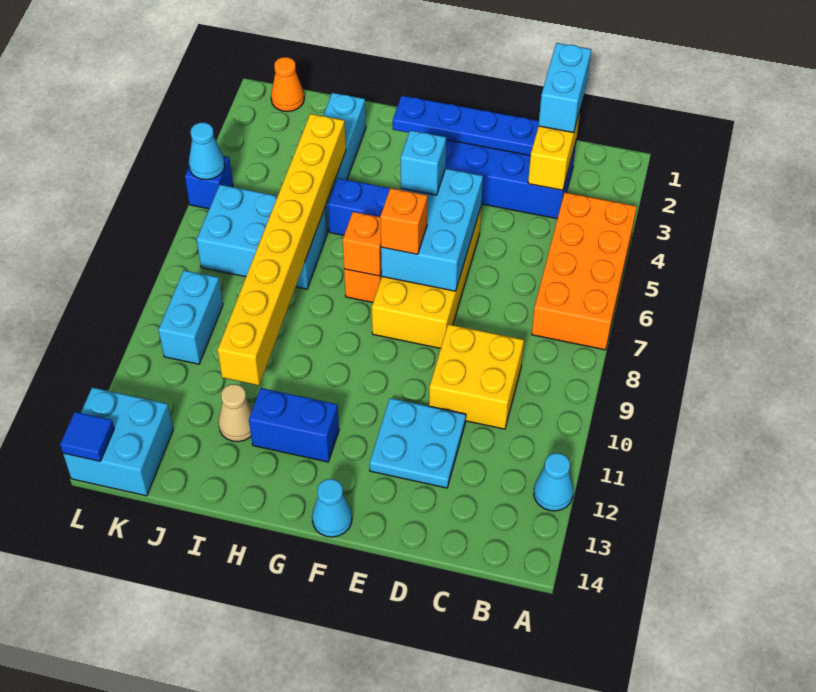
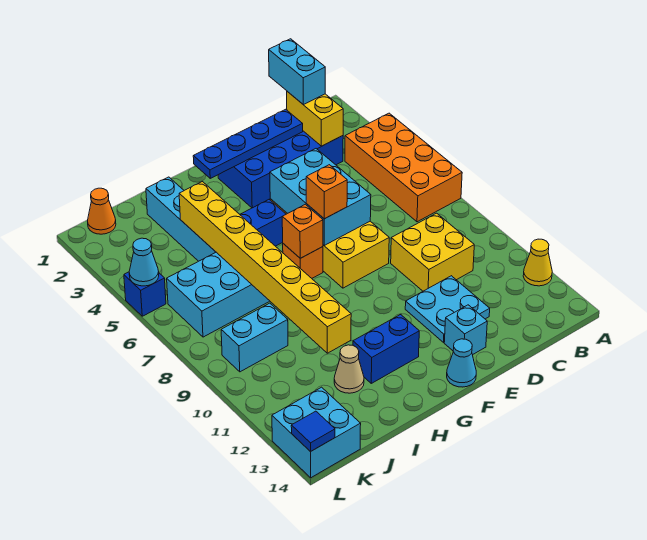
cyan 1x1 cone [534,453,573,511] -> yellow 1x1 cone [523,239,552,286]
cyan 1x1 brick [401,130,446,195] -> cyan 1x1 brick moved to [444,305,487,355]
cyan 1x2 brick [159,270,223,364] -> cyan 1x2 brick turned to [221,303,288,372]

